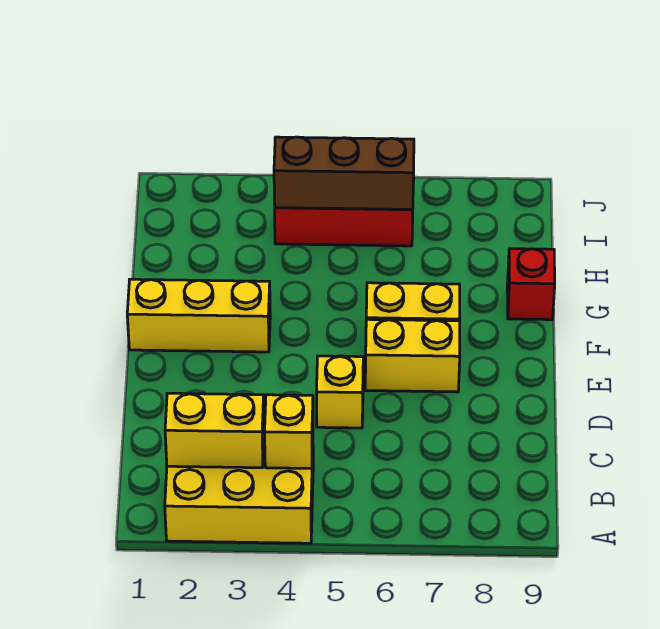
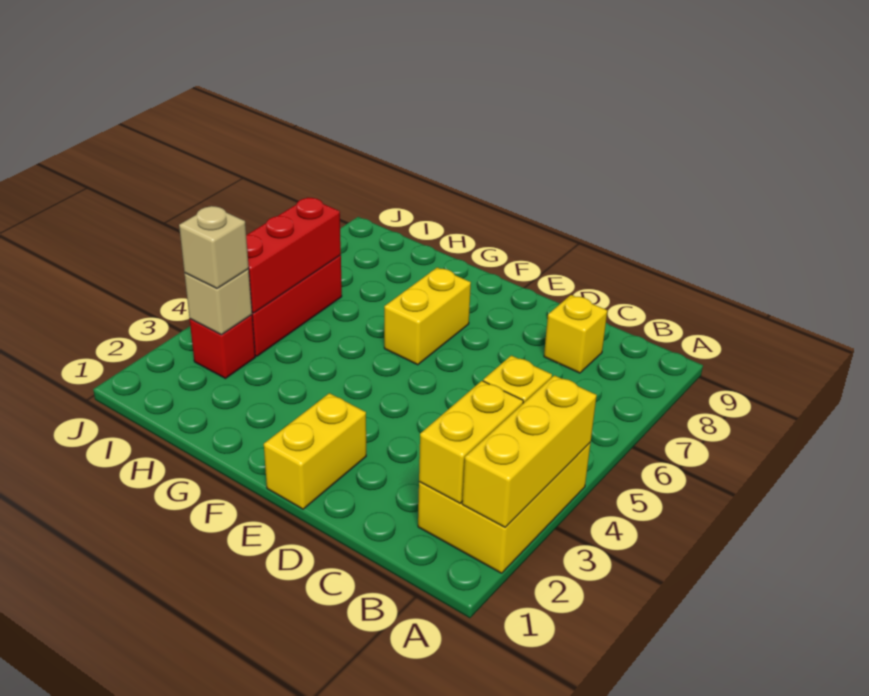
yellow 1x1 brick [317,356,363,428] -> yellow 1x1 brick moved to [544,295,607,373]
yellow 1x2 brick [365,319,460,392] -> yellow 1x2 brick moved to [264,393,366,509]
yellow 1x3 brick [127,279,270,352] -> yellow 1x3 brick moved to [462,375,597,527]
red 1x1 brick [507,249,555,320] -> red 1x1 brick moved to [190,315,255,379]
none -> tan 1x1 brick [184,269,252,335]
none -> tan 1x1 brick [179,206,249,288]
brown 1x3 brick [274,137,414,209] -> red 1x3 brick [246,198,341,313]

